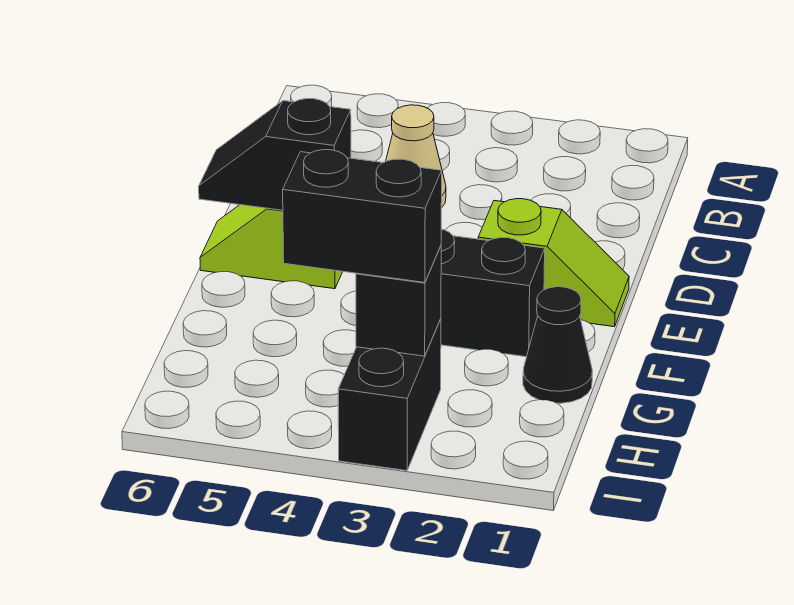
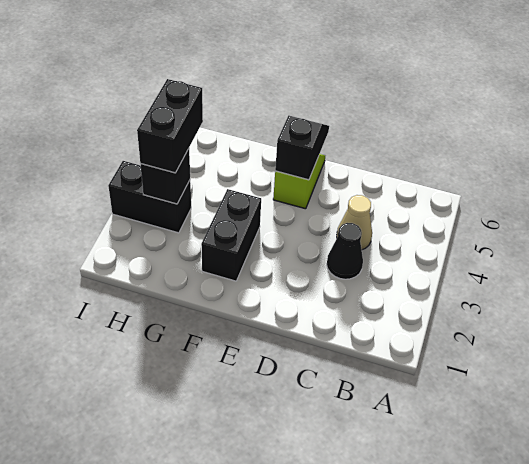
lime 1x2 slope [478,199,629,327] -> none
black 1x1 cone [523,287,592,403] -> black 1x1 cone moved to [327,223,363,279]

